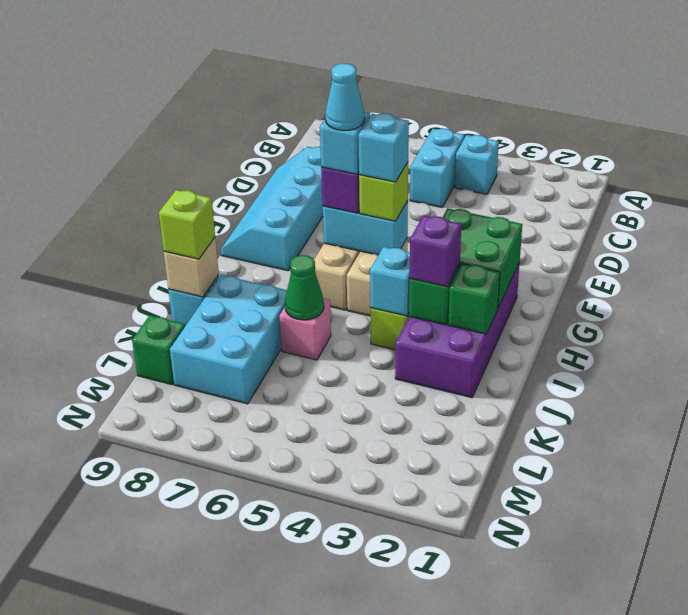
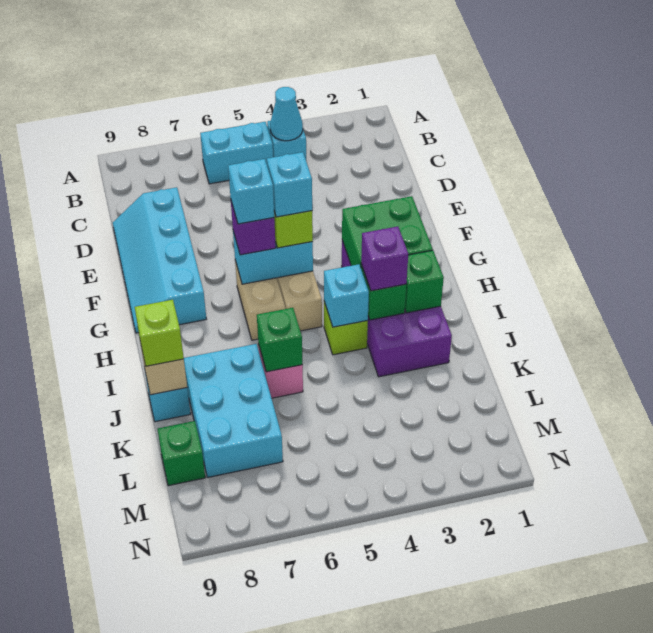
cyan 1x2 brick [410,128,465,207] -> cyan 1x2 brick turned to [200,122,273,184]
cyan 1x1 cone [325,63,365,130] -> cyan 1x1 cone moved to [270,87,303,141]
green 1x1 cone [285,255,324,320] -> green 1x1 brick [257,308,303,372]

